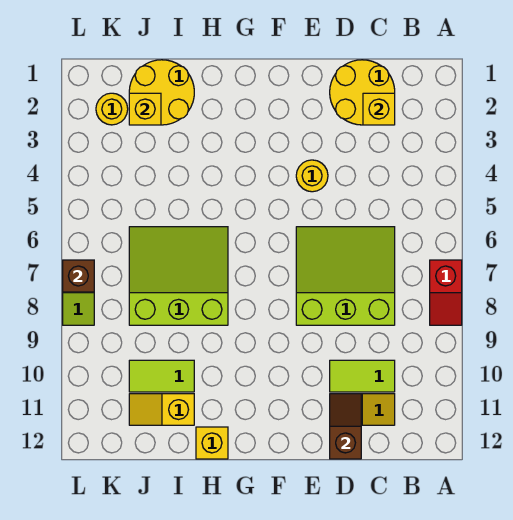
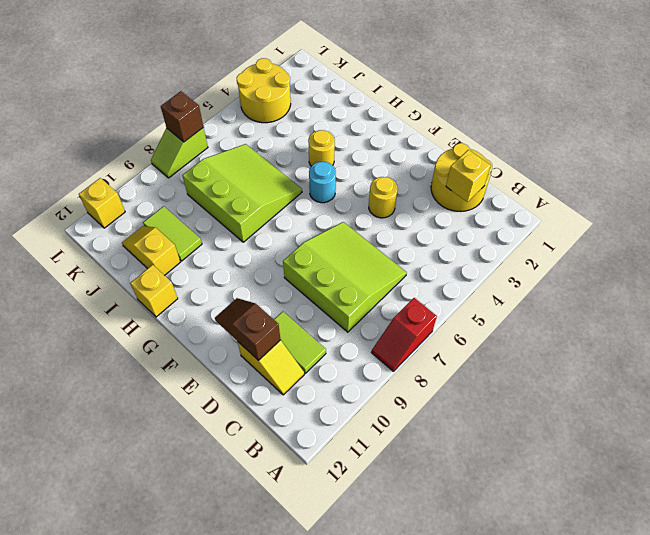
brown 1x2 slope [330,394,361,459] -> brown 1x2 slope turned to [215,298,280,360]
none -> cyan 1x1 round brick [309,162,336,203]
yellow 2x2 round brick [129,60,194,125] -> yellow 2x2 round brick moved to [237,58,291,123]
yellow 1x1 brick [129,93,161,125] -> yellow 1x1 brick moved to [79,178,125,228]
yellow 1x1 round brick [96,93,128,125] -> yellow 1x1 round brick moved to [308,130,335,166]

